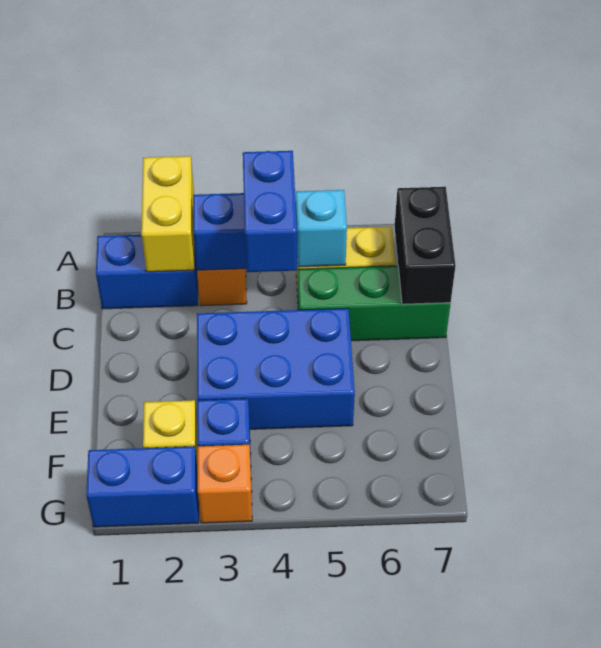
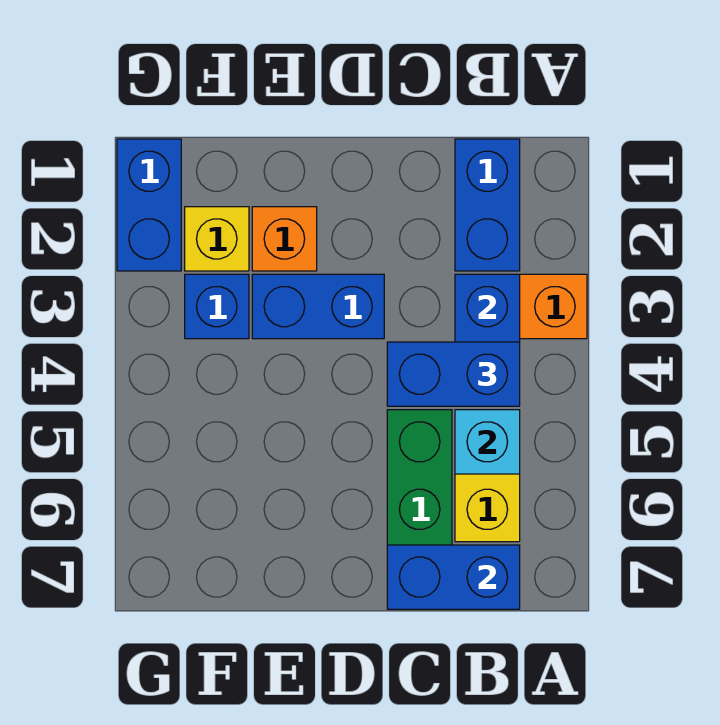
yellow 1x2 brick [141,156,194,272] -> none
black 1x2 brick [395,187,456,304] -> blue 1x2 brick [387,545,520,609]
blue 2x3 brick [197,308,355,429] -> blue 1x2 brick [252,274,384,339]
orange 1x1 brick [198,445,252,523] -> orange 1x1 brick moved to [252,207,317,271]

